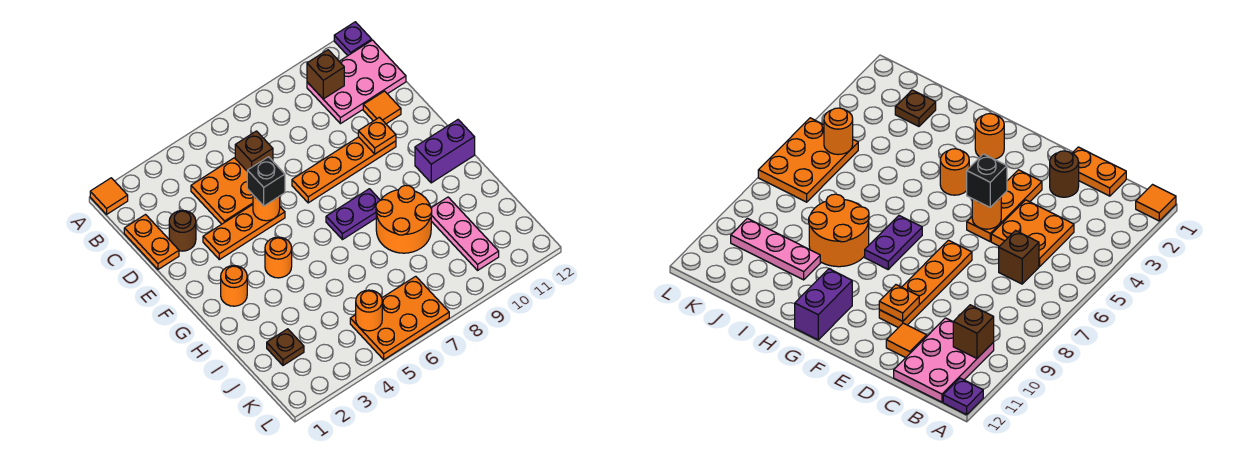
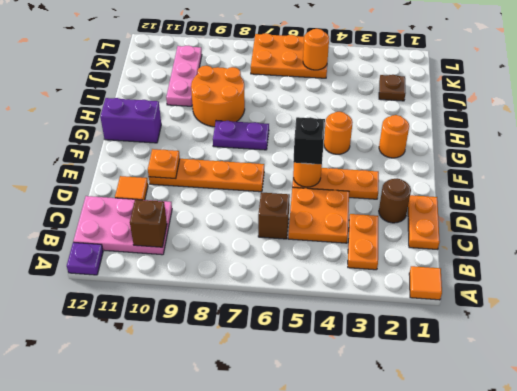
none -> orange 1x2 plate [348,214,378,270]

